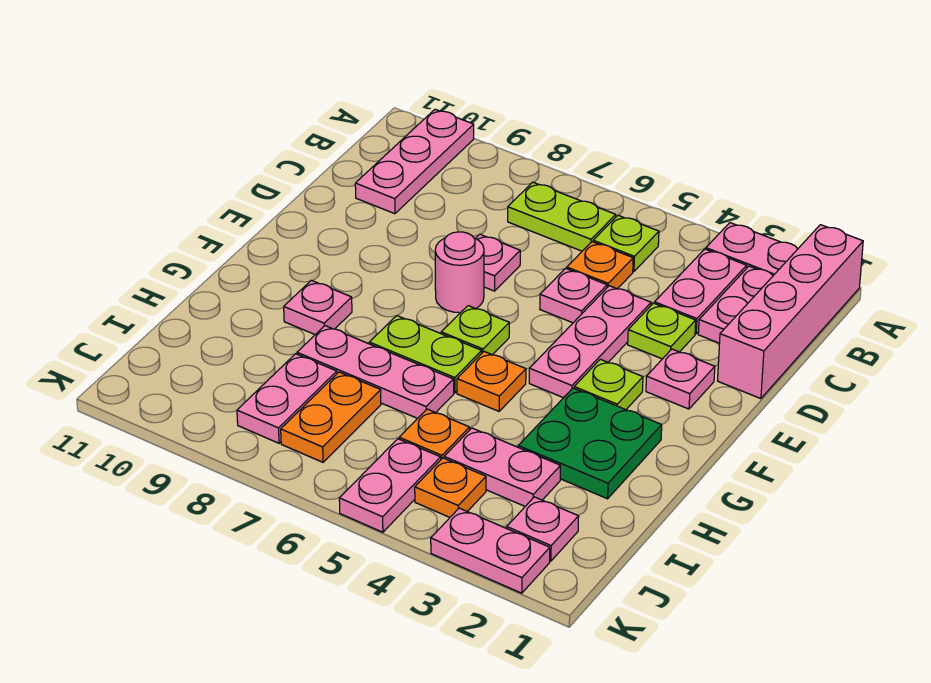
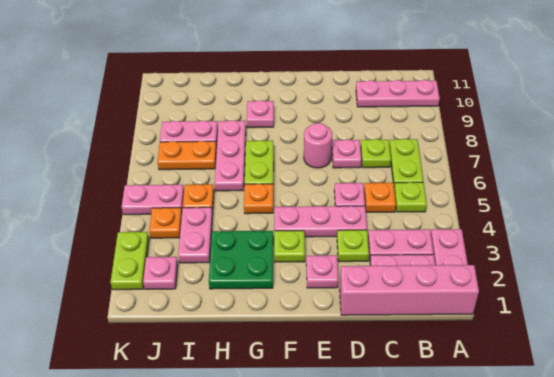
lime 1x1 plate [441,306,509,355] -> lime 1x1 plate moved to [361,139,391,168]
pink 1x2 plate [431,508,550,593] -> lime 1x2 plate [111,232,149,290]

